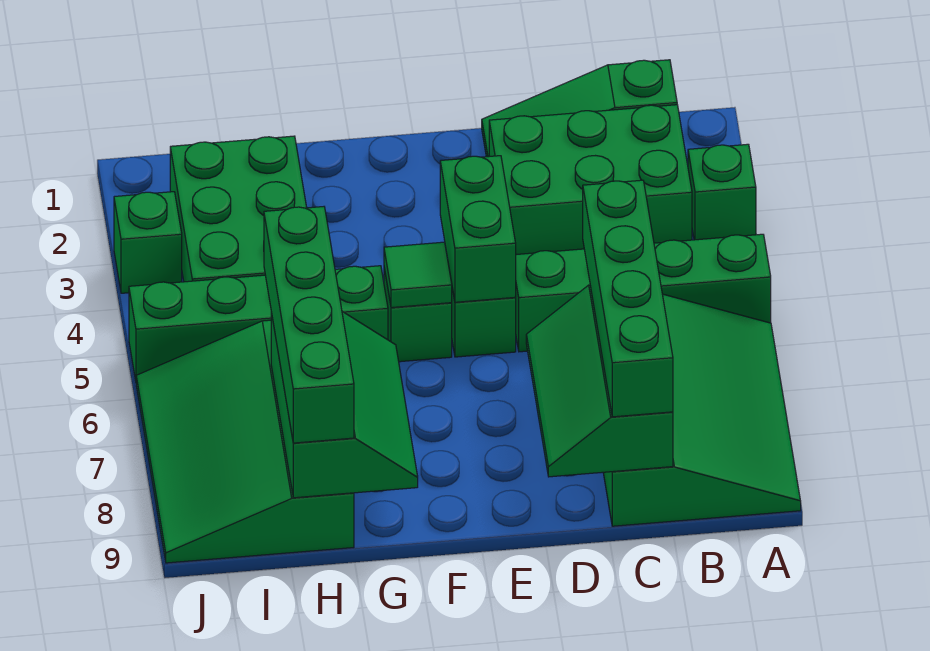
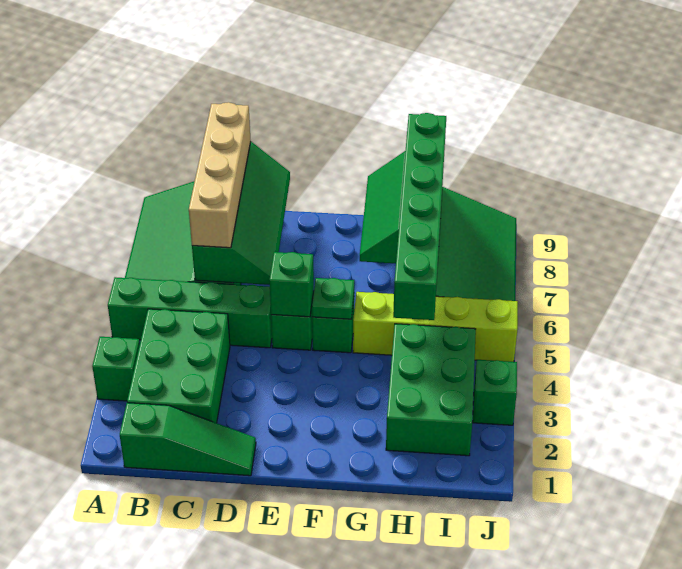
green 2x3 brick [489,105,692,255] -> green 2x3 brick turned to [127,309,230,423]
green 1x4 brick [583,180,673,417] -> tan 1x4 brick [189,102,251,248]
green 2x3 slope [526,285,673,477] -> green 2x4 slope [192,142,290,285]
green 1x2 brick [440,156,516,302] -> green 1x1 brick [269,252,314,317]
green 1x1 tile [384,242,452,308] -> green 1x1 plate [312,278,354,319]
green 1x4 brick [129,266,388,381] -> lime 1x4 brick [353,292,518,362]
green 1x4 brick [264,207,354,443] -> green 1x6 brick [393,113,446,320]

